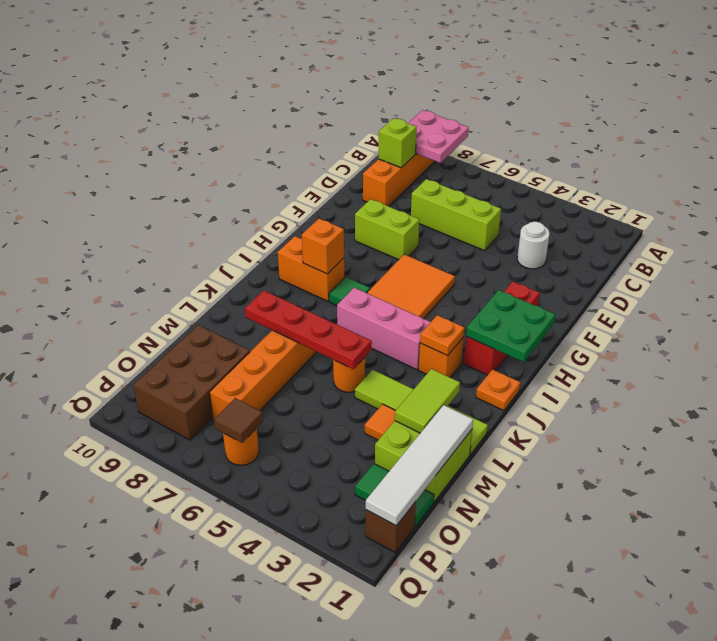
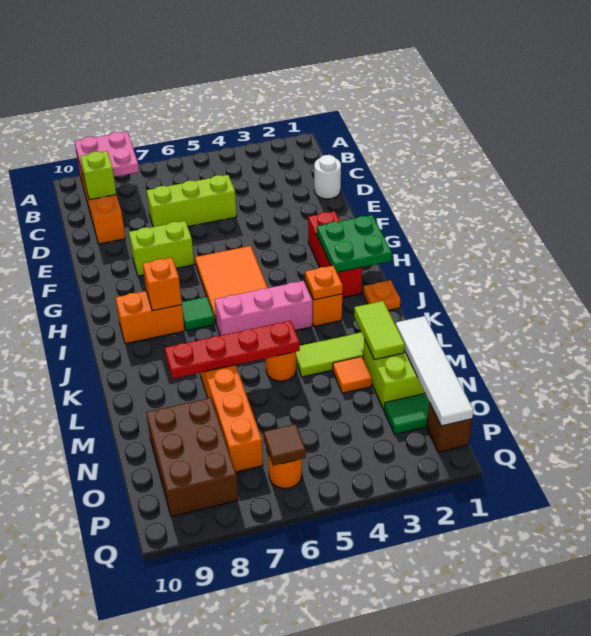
white 1x1 round brick [517,222,550,269] -> white 1x1 round brick moved to [314,155,341,199]

